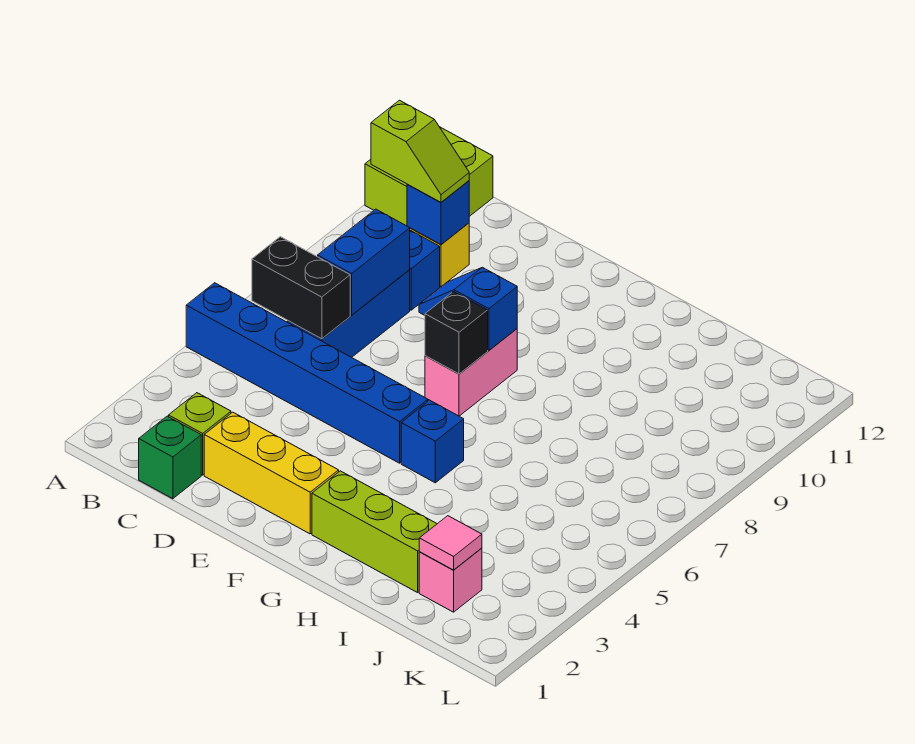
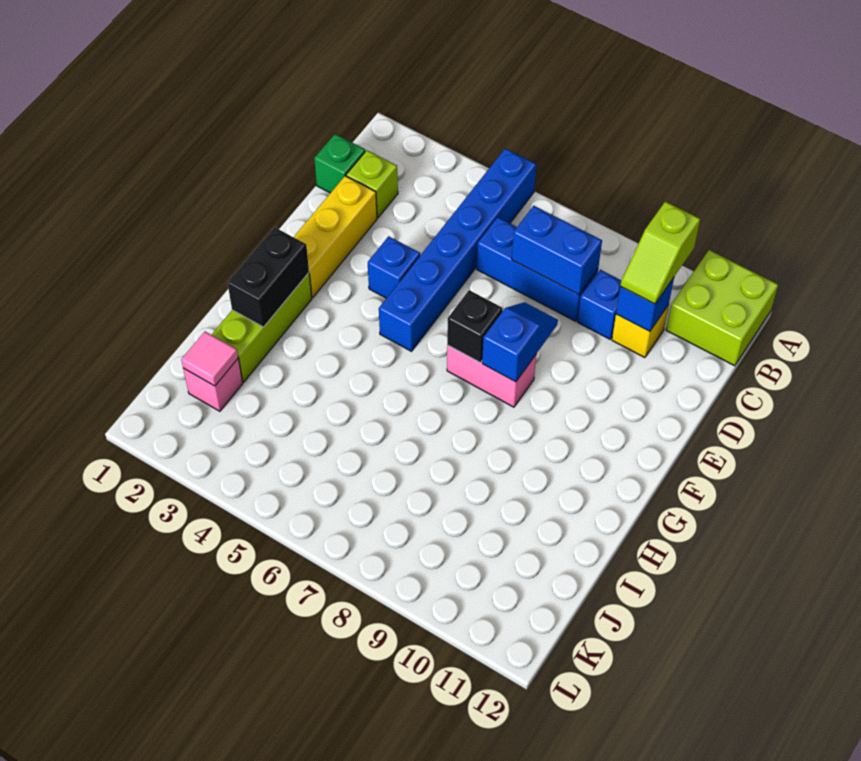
black 1x2 brick [252,237,350,339] -> black 1x2 brick moved to [228,227,309,327]
blue 1x1 brick [401,400,464,483] -> blue 1x1 brick moved to [368,236,420,298]

